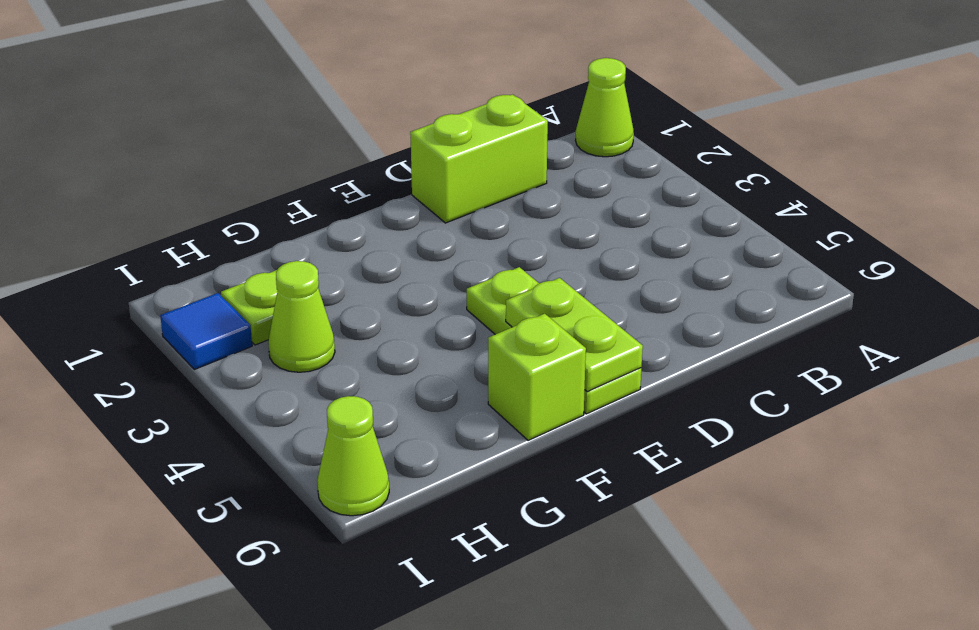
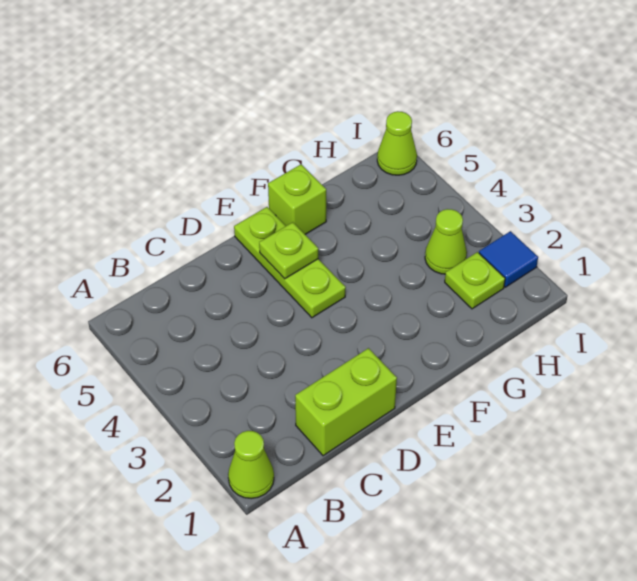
lime 1x2 plate [506,278,643,391] -> lime 1x1 plate [259,222,318,279]

